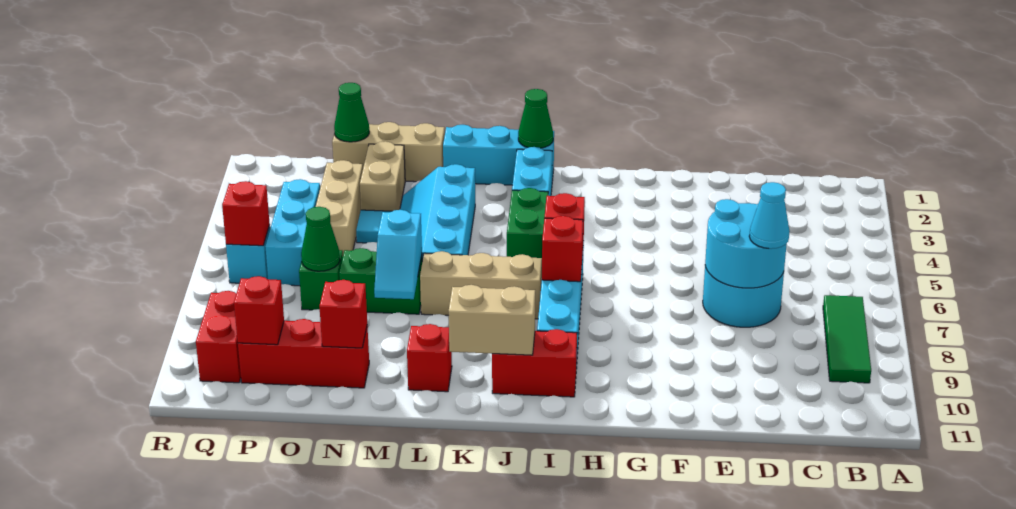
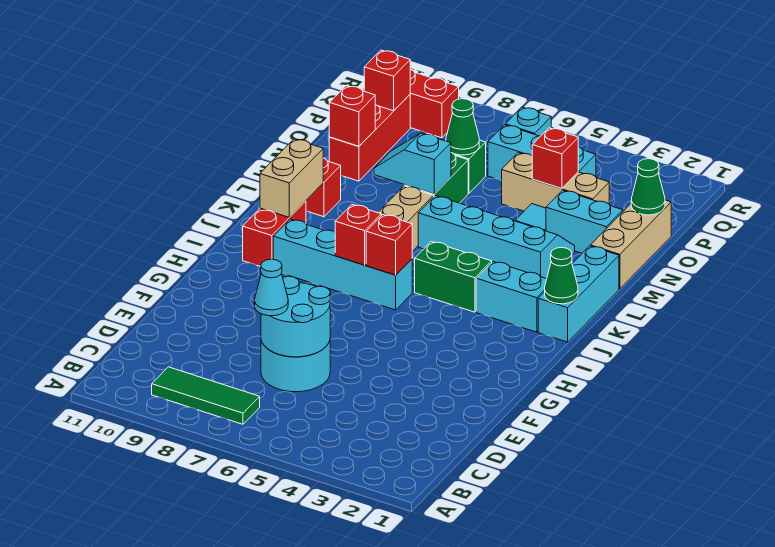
tan 1x2 brick [360,141,405,211] -> cyan 1x2 brick [546,190,623,253]
red 1x1 brick [222,181,270,246] -> red 1x1 brick moved to [532,128,578,188]

